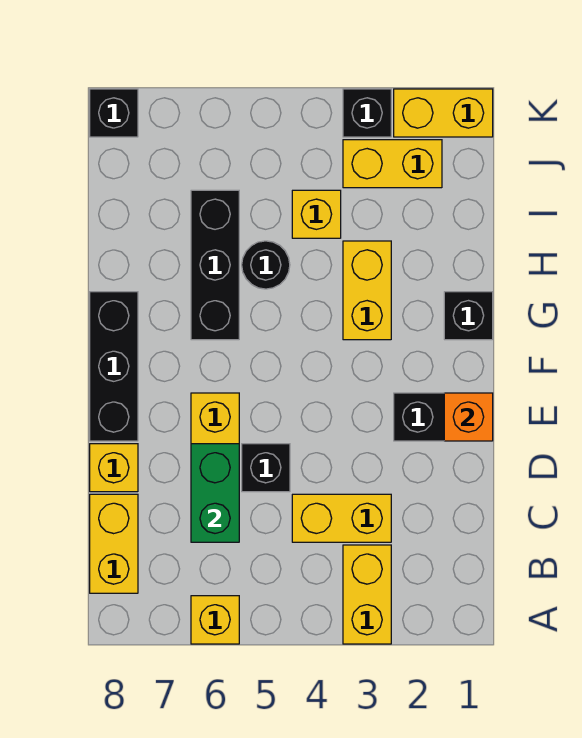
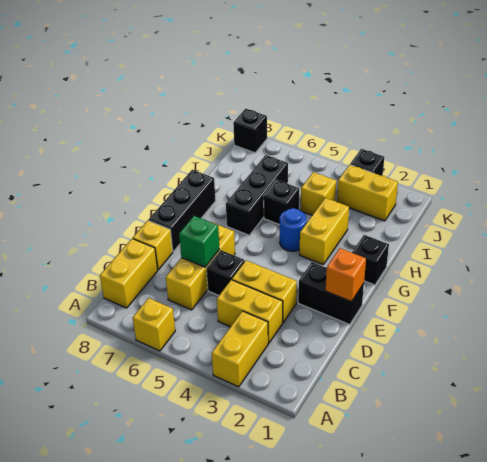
green 1x2 brick [191,444,239,542] -> green 1x1 brick [179,216,219,267]
none -> blue 1x1 round brick [280,208,306,251]
black 1x1 round brick [242,241,290,289] -> black 1x1 brick [264,180,299,225]
yellow 1x2 brick [394,89,493,137] -> yellow 1x2 brick moved to [232,260,297,322]

